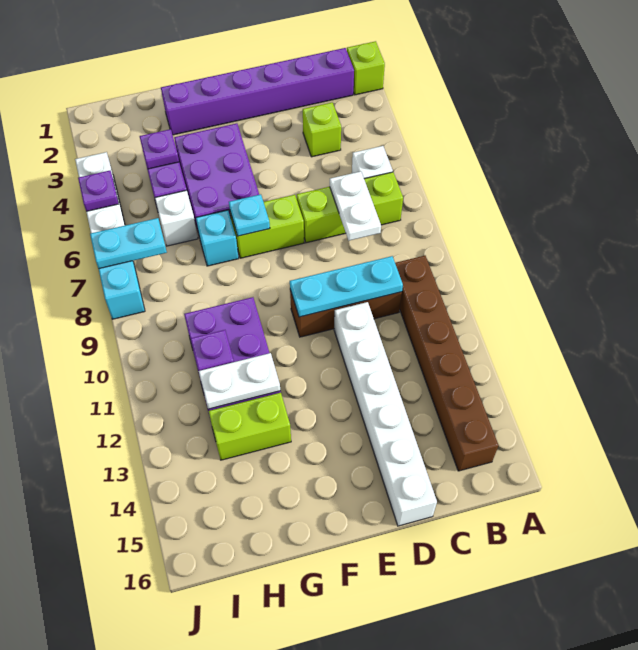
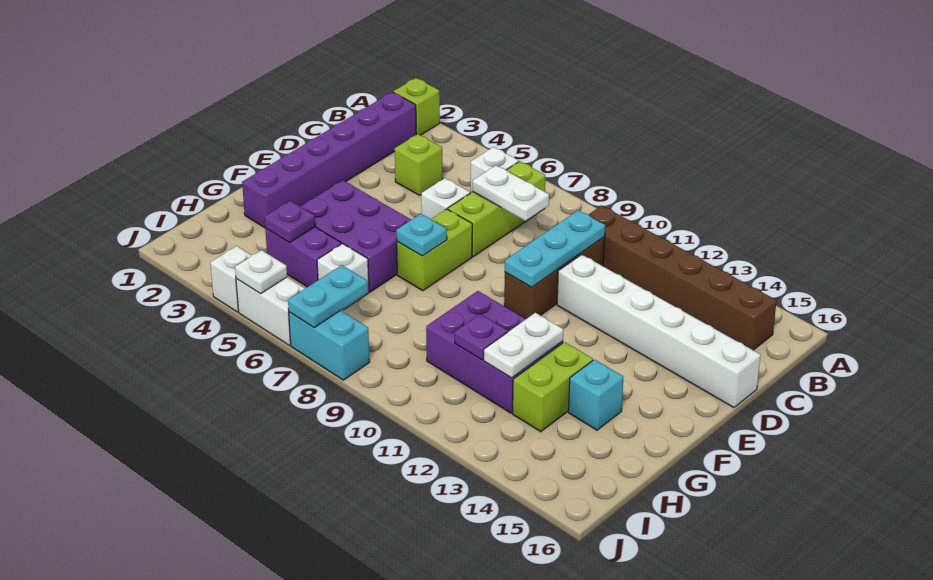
none -> white 1x1 brick [421,178,470,219]
cyan 1x1 brick [196,210,239,266] -> cyan 1x1 brick moved to [568,360,624,430]
purple 1x1 plate [78,171,119,211] -> white 1x1 plate [235,250,287,294]

